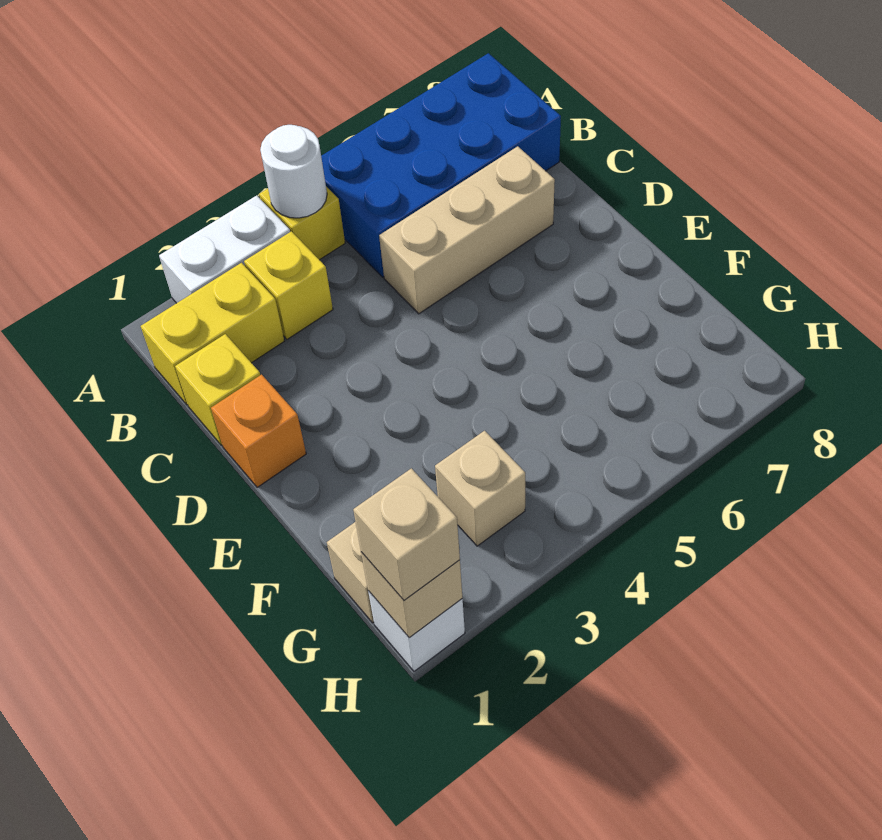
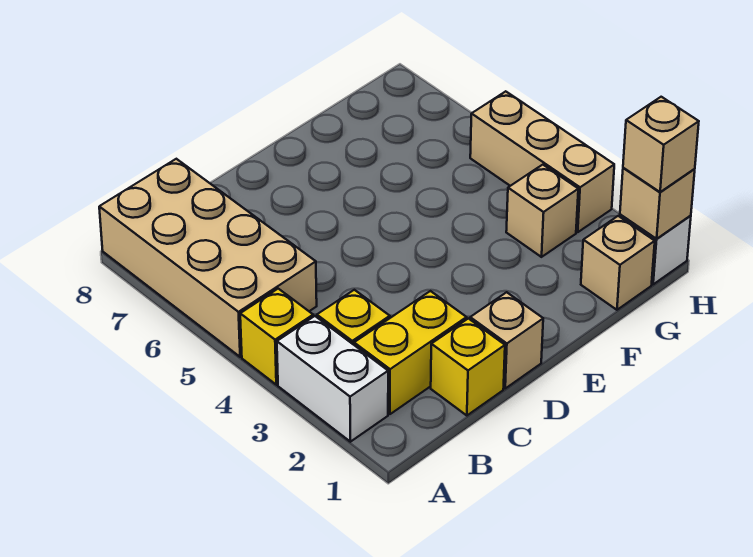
white 1x1 round brick [260,125,327,218] -> none
blue 2x4 brick [321,53,561,277] -> tan 2x4 brick [99,159,317,357]
yellow 1x2 brick [141,263,284,405] -> yellow 1x2 brick turned to [354,291,467,414]
tan 1x3 brick [379,146,555,314] -> tan 1x3 brick moved to [470,91,614,232]
orange 1x1 brick [211,375,306,487] -> tan 1x1 brick [470,292,543,388]

